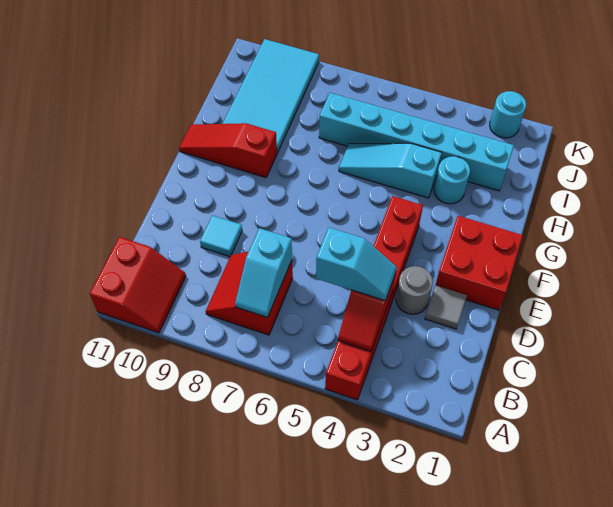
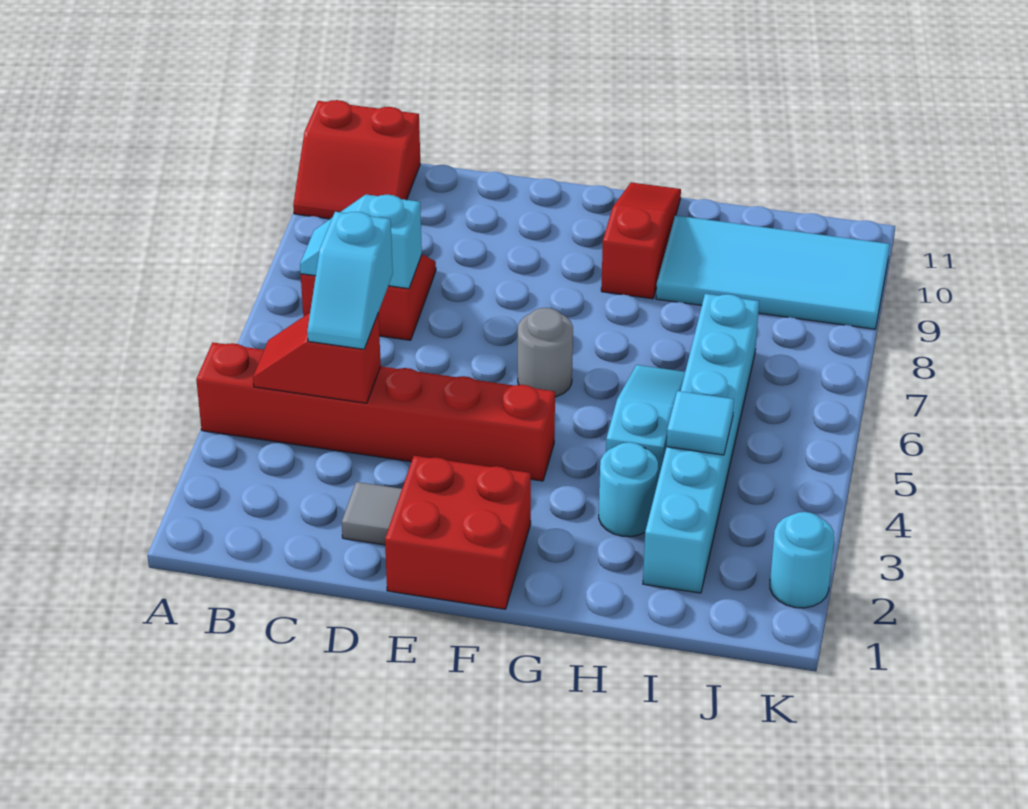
grey 1x1 round brick [396,266,433,314] -> grey 1x1 round brick moved to [518,308,573,397]
cyan 1x1 tile [200,215,242,257] -> cyan 1x1 tile moved to [666,391,734,455]

